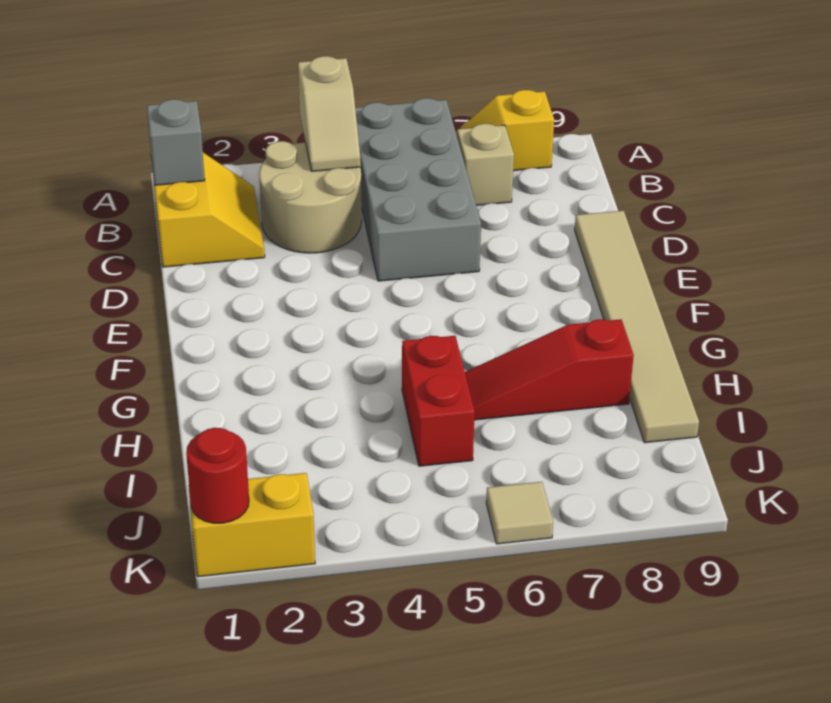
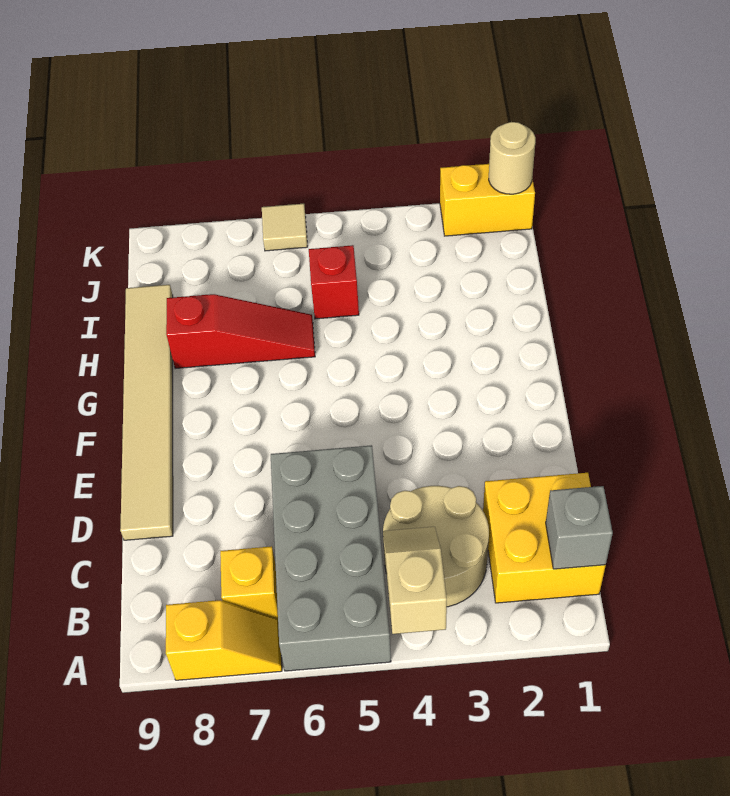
yellow 2x2 slope [152,153,265,267] -> yellow 2x2 brick [483,473,606,603]
tan 1x1 brick [457,124,514,205] -> yellow 1x1 brick [220,546,278,618]
red 1x2 brick [402,336,475,466] -> red 1x1 brick [309,245,359,319]
red 1x1 round brick [186,428,249,523] -> tan 1x1 round brick [489,122,536,194]

